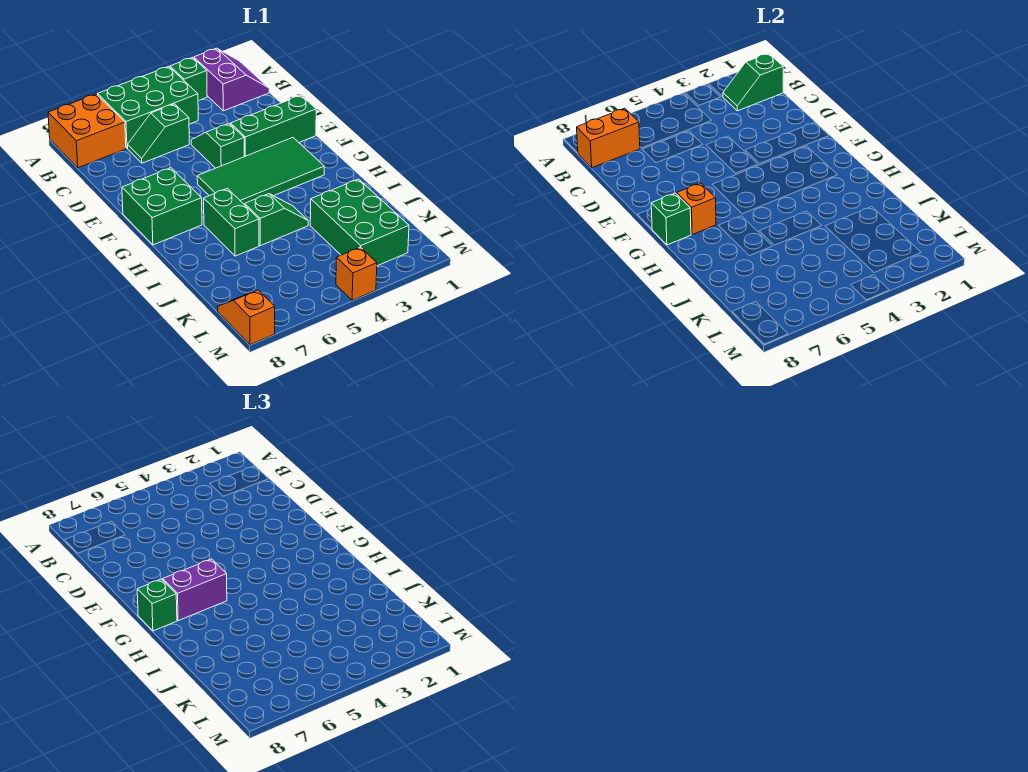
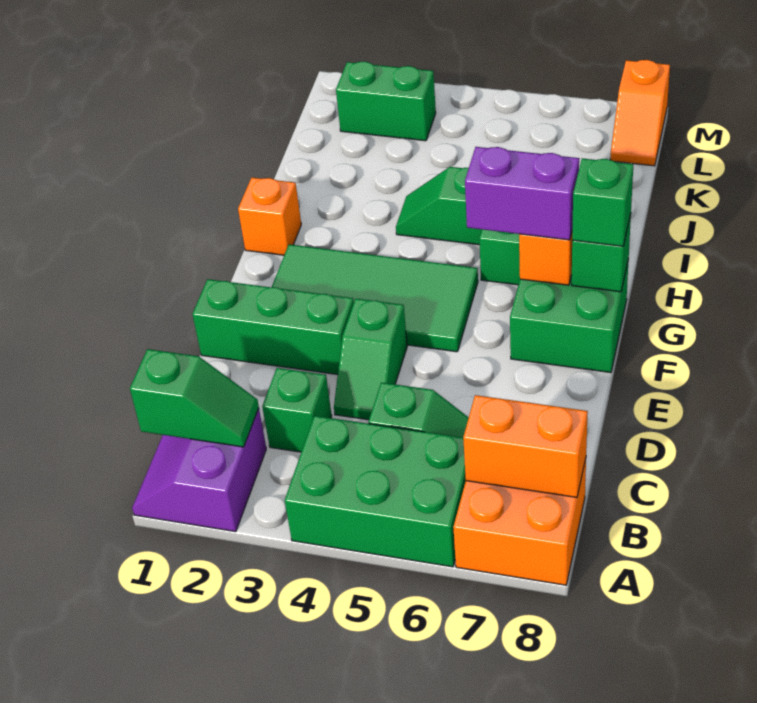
green 1x1 brick [170,57,207,101] -> green 1x1 brick moved to [262,368,332,452]
green 2x3 brick [310,179,409,266] -> green 1x2 brick [336,61,436,141]
orange 1x1 brick [336,247,377,300] -> orange 1x1 brick moved to [238,178,301,255]

